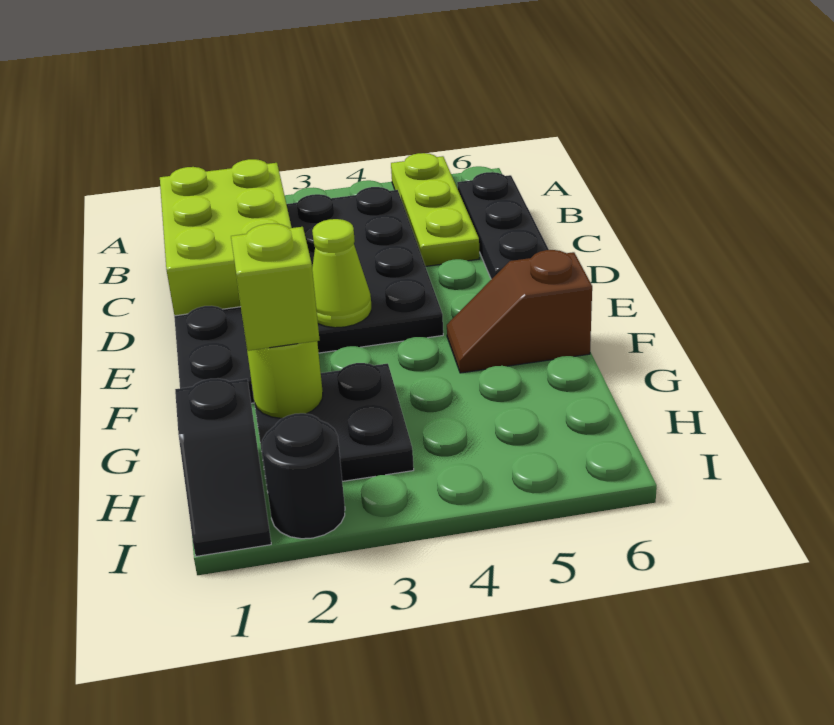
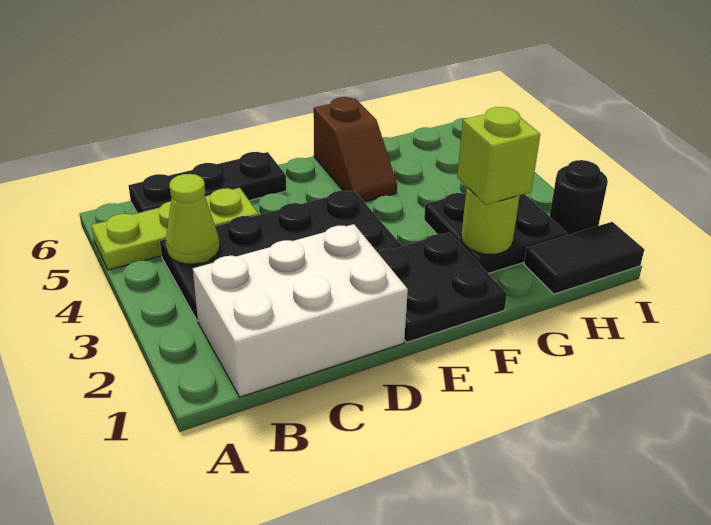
lime 2x3 brick [160,159,292,316] -> white 2x3 brick [193,224,408,397]
lime 1x1 cone [312,219,371,328] -> lime 1x1 cone moved to [166,174,220,264]
black 1x2 slope [175,378,271,556] -> black 1x2 tile [524,222,644,294]

